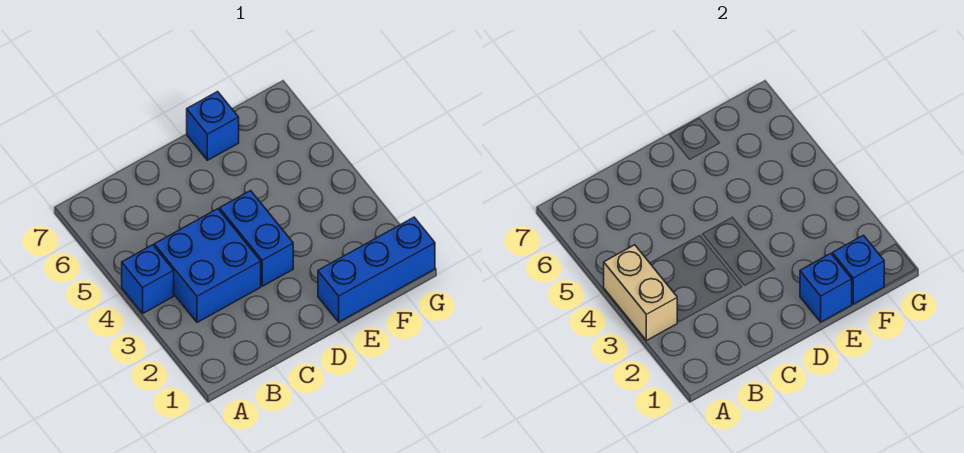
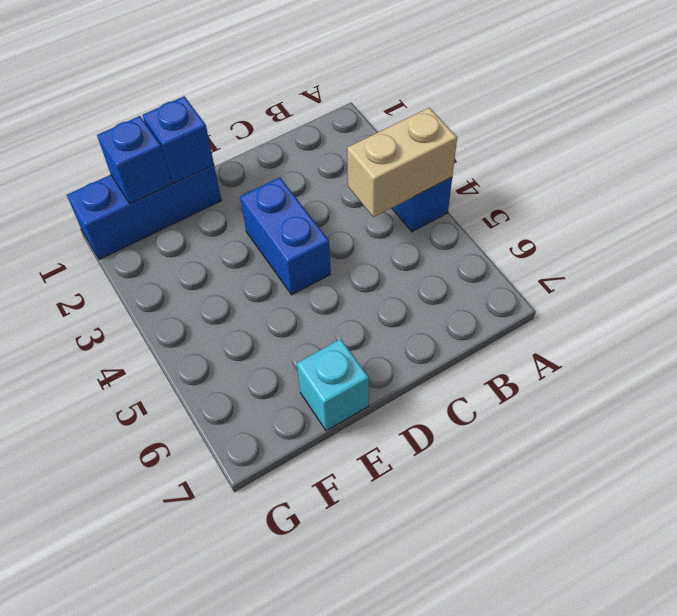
tan 1x2 brick [604,245,677,341] -> tan 1x2 brick turned to [347,108,457,217]
blue 2x2 brick [154,209,261,322] -> none
blue 1x1 brick [187,92,239,160] -> cyan 1x1 brick [297,339,369,431]

